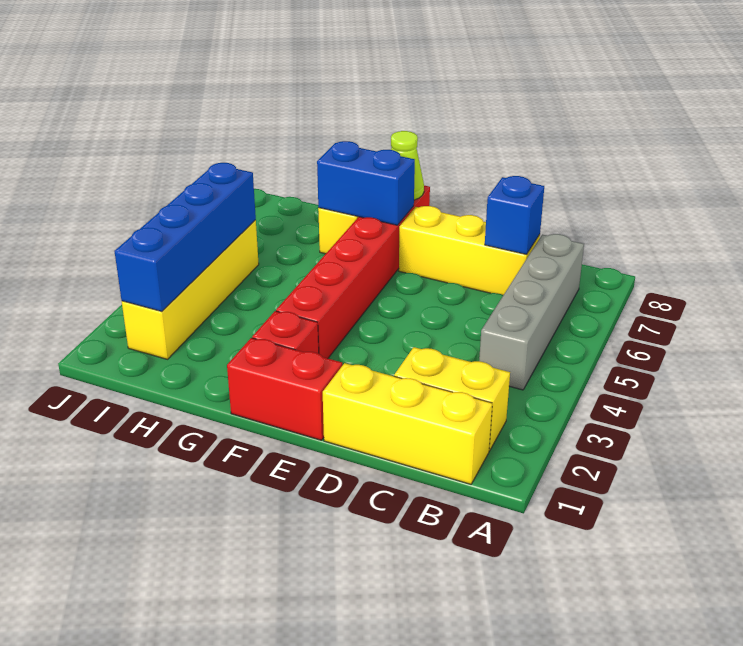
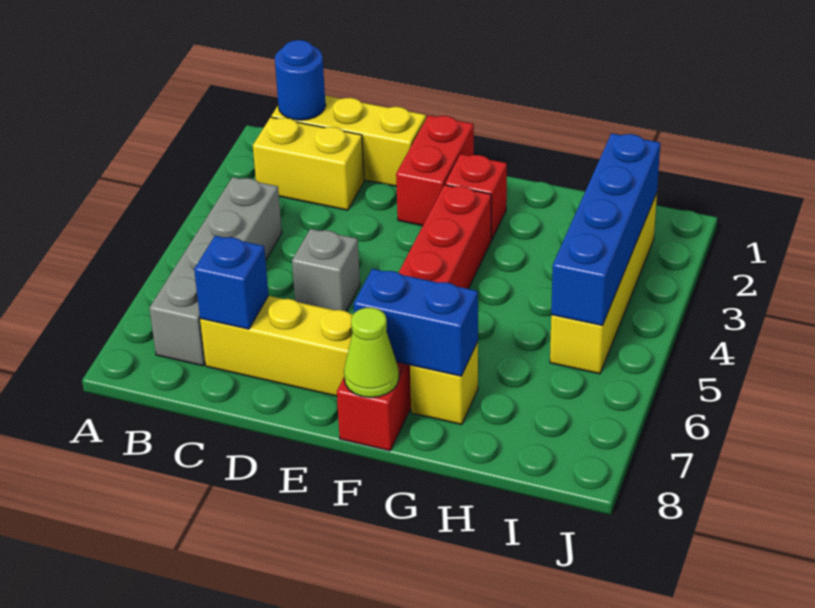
none -> blue 1x1 round brick [275,40,326,120]
none -> grey 1x1 brick [292,229,360,311]
red 1x2 brick [227,338,342,440] -> red 1x2 brick turned to [396,115,474,226]

